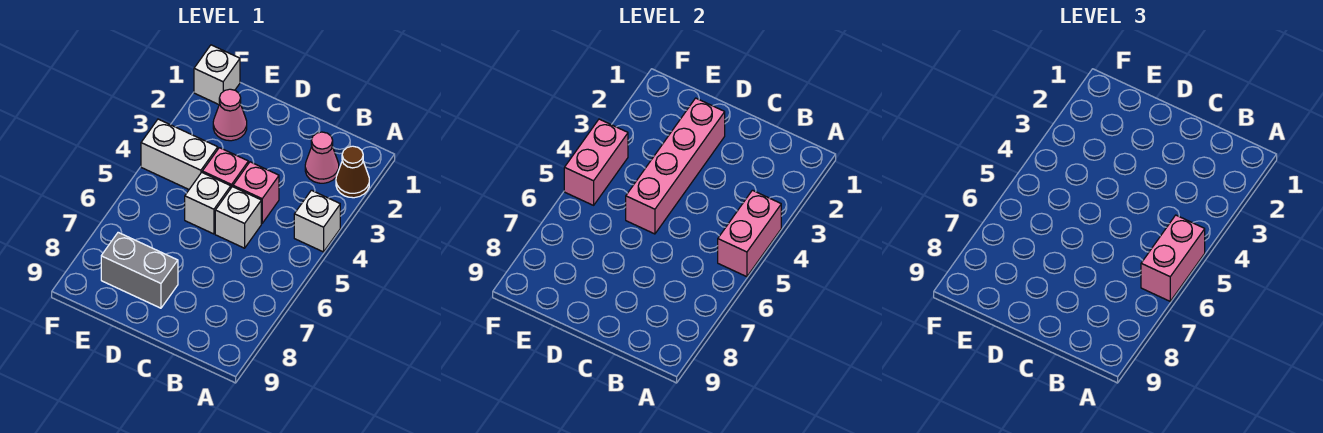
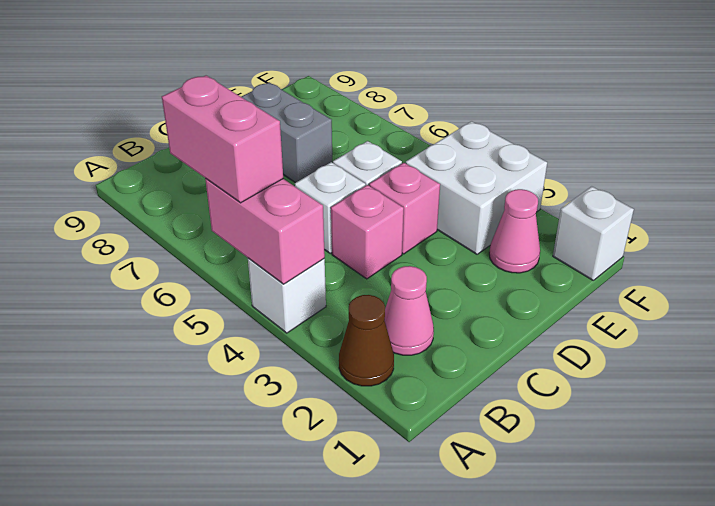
pink 1x4 brick [626,98,725,234] -> none
grey 1x2 brick [101,232,178,308] -> grey 1x2 brick turned to [241,82,333,183]
white 1x2 brick [141,119,218,189] -> white 2x2 brick [406,121,547,254]
pink 1x2 brick [564,119,628,205] -> none

